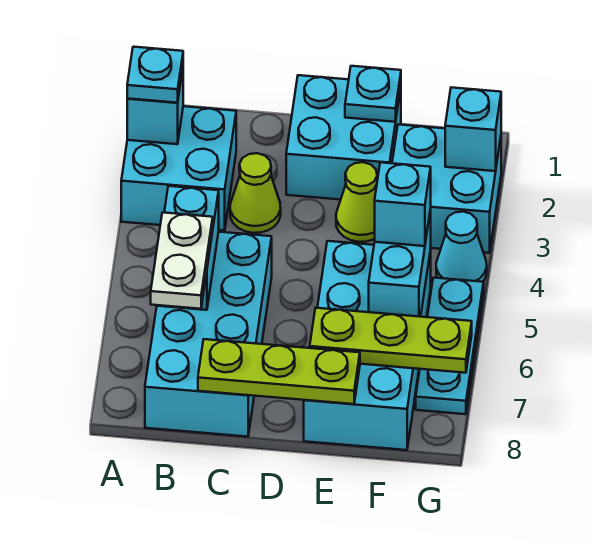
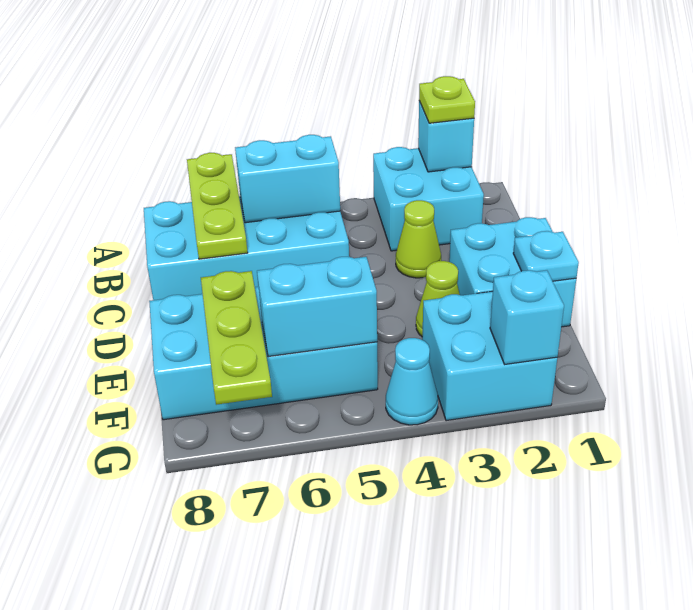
cyan 1x1 plate [127,47,183,103] -> lime 1x1 plate [419,76,475,123]
white 1x2 plate [151,213,213,309] -> none
lime 1x3 plate [198,339,360,404] -> lime 1x3 plate moved to [187,153,248,259]
cyan 1x1 brick [375,162,431,246] -> none
cyan 1x3 plate [416,278,484,414] -> none

